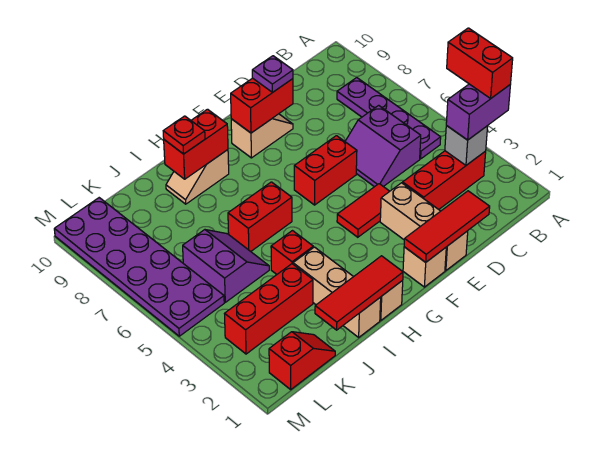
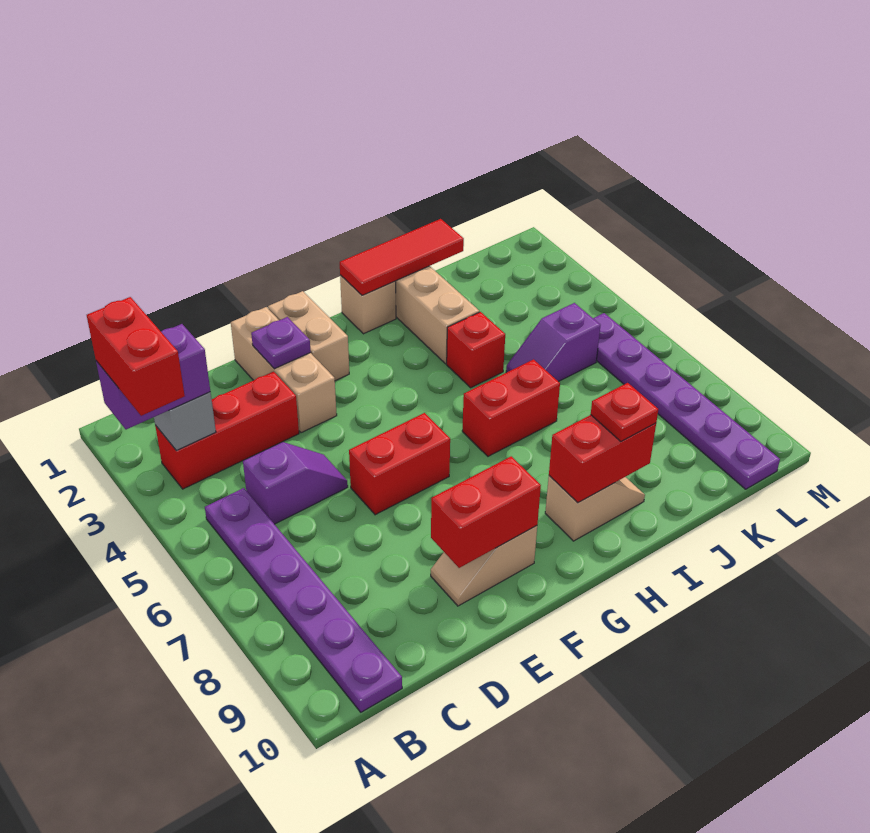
purple 1x4 plate [337,78,441,159] -> purple 1x6 plate [205,488,402,712]
purple 2x2 slope [345,105,421,187] -> purple 1x2 slope [243,442,348,524]
red 1x3 tile [404,191,490,262] -> none
red 1x2 tile [337,184,390,237] -> none
purple 1x1 plate [252,56,293,93] -> purple 1x1 plate moved to [251,317,311,369]
tan 1x1 brick [403,247,446,287] -> tan 1x2 brick [268,291,349,381]
red 1x3 brick [225,264,313,354] -> none
purple 2x2 slope [183,230,269,302] -> purple 1x2 slope [506,303,600,382]
red 1x2 slope [269,332,335,389] -> none
purple 2x6 plate [54,198,224,336] -> purple 1x6 plate [593,313,780,489]

